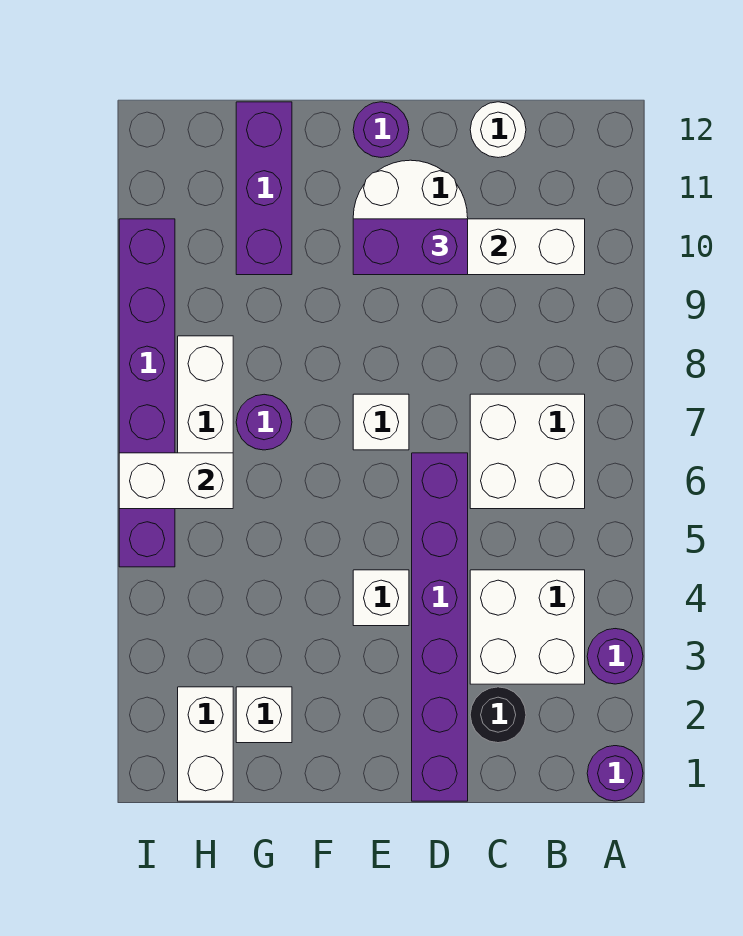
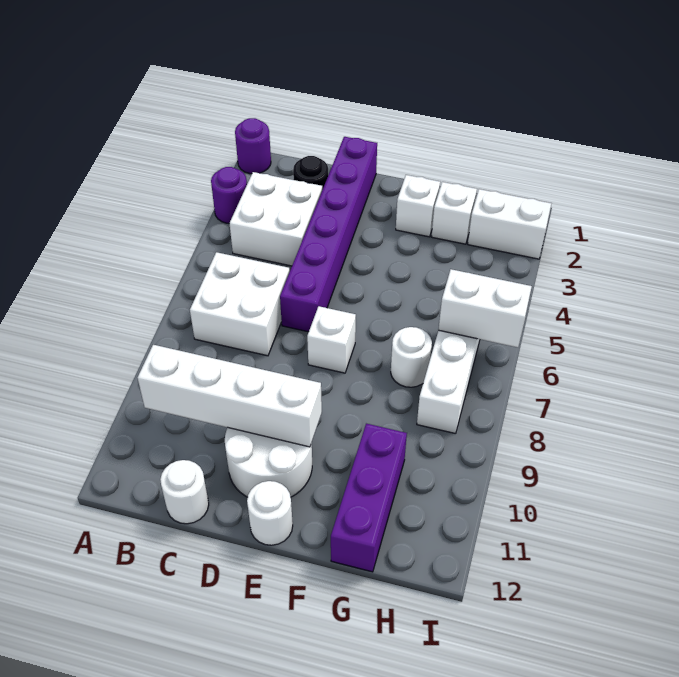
purple 1x2 brick [353,219,468,275] -> none
white 1x1 brick [353,570,409,626] -> white 1x1 brick moved to [396,175,440,237]
purple 1x1 round brick [353,102,409,158] -> white 1x1 round brick [247,481,293,545]
purple 1x1 round brick [236,394,292,450] -> white 1x1 round brick [391,327,432,387]
white 1x2 brick [178,687,233,801] -> white 1x2 brick turned to [468,189,551,259]
purple 1x6 brick [119,219,175,567] -> none

